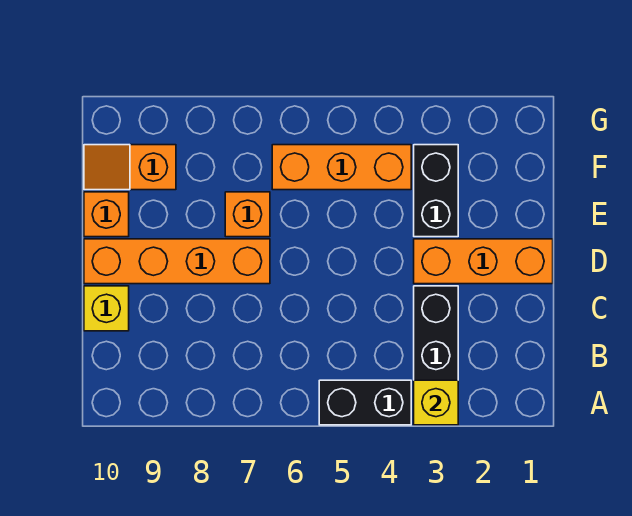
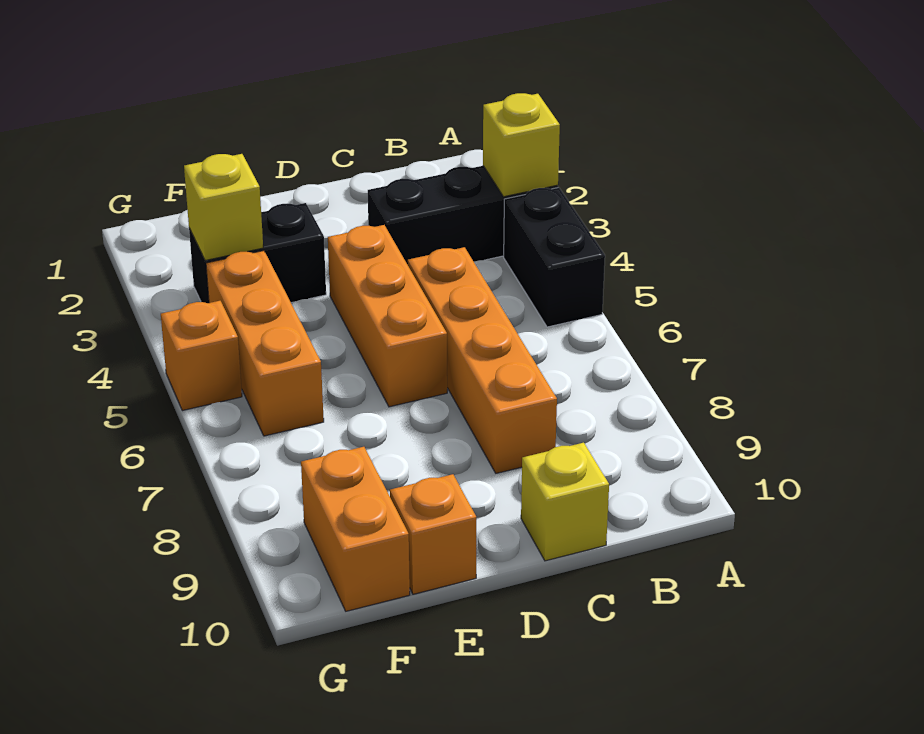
orange 1x3 brick [414,239,553,284] -> orange 1x3 brick moved to [328,225,447,407]
orange 1x4 brick [84,239,270,284] -> orange 1x4 brick moved to [408,247,557,473]
orange 1x1 brick [225,192,270,237] -> orange 1x1 brick moved to [161,301,242,411]
none -> yellow 1x1 brick [184,154,263,260]
orange 1x2 slope [84,145,176,190] -> orange 1x2 brick [301,447,410,611]

